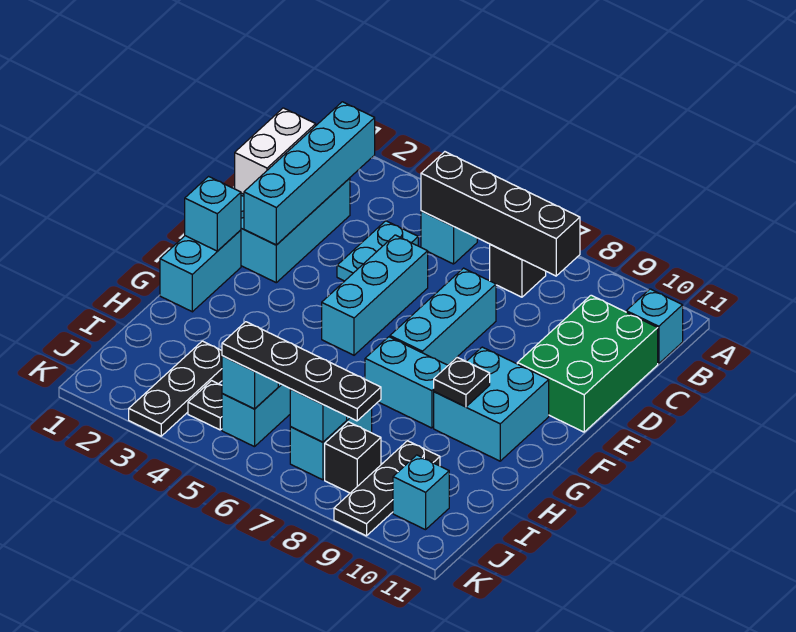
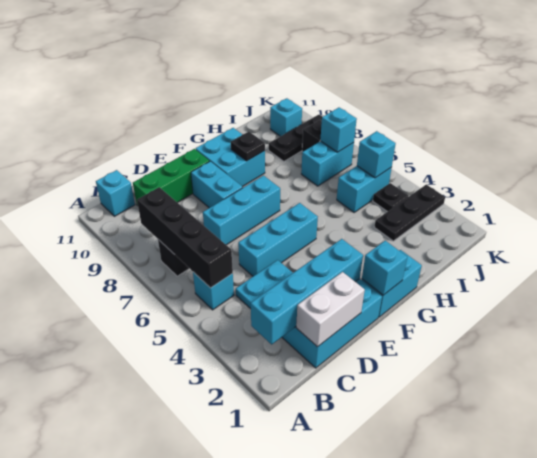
green 2x3 brick [517,295,658,432] -> green 1x3 brick [133,149,210,206]
cyan 1x2 brick [365,337,448,428] -> cyan 1x2 brick moved to [191,161,243,208]
black 1x4 plate [222,322,381,421] -> none

